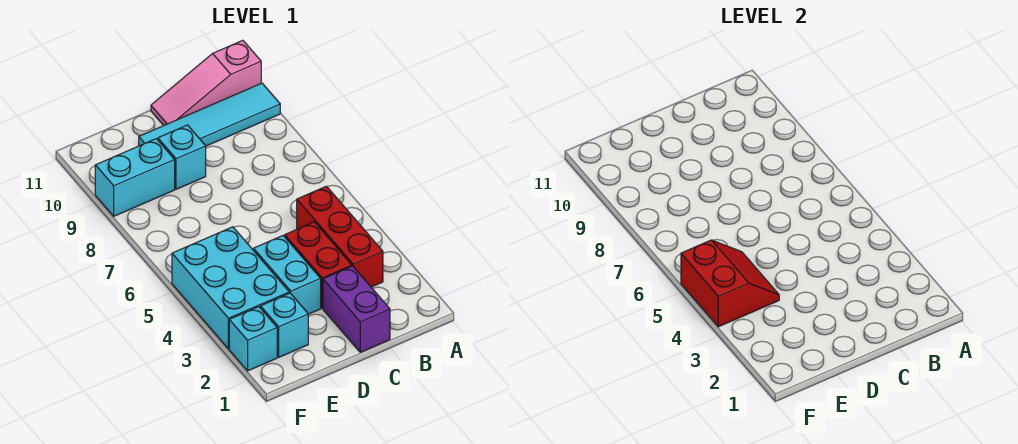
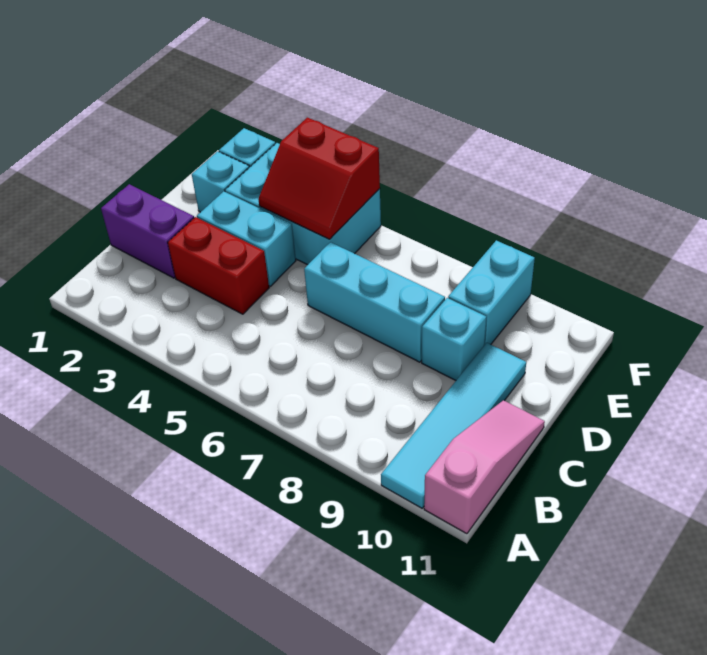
red 1x3 brick [297,186,383,287] -> none
none -> cyan 1x3 brick [304,242,445,362]

